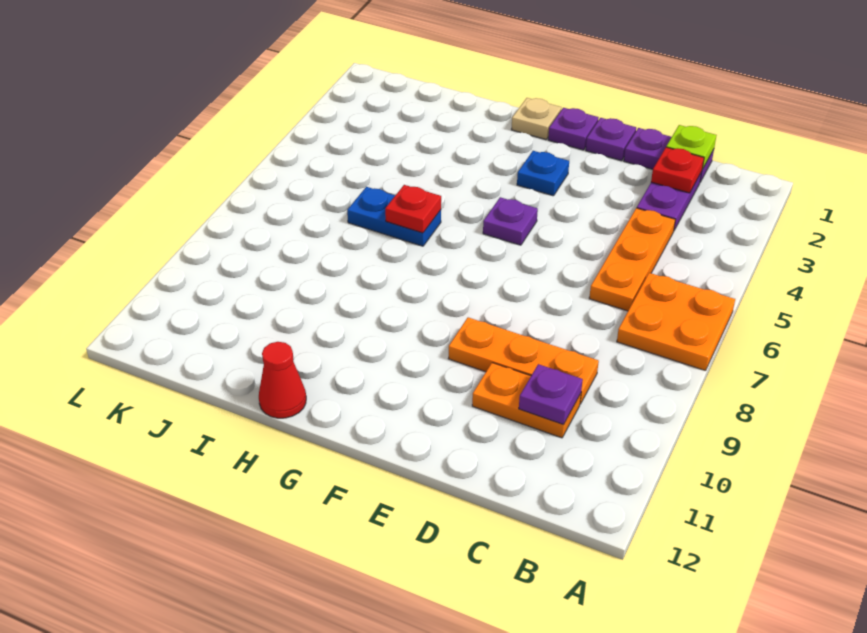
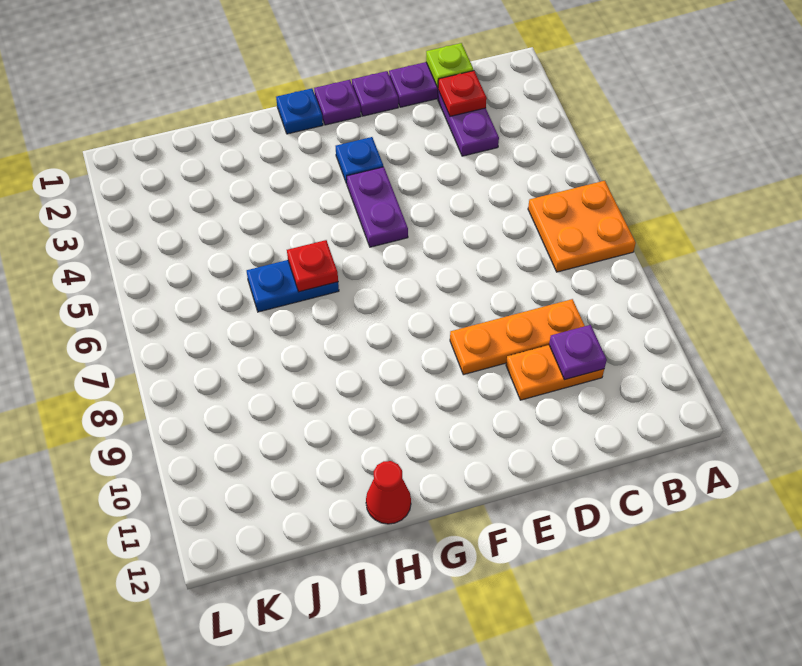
orange 1x3 plate [589,208,675,311] -> none
purple 1x1 plate [483,197,538,245] -> purple 1x2 plate [347,167,408,247]
tan 1x1 plate [511,98,561,140] -> blue 1x1 plate [276,88,323,134]

